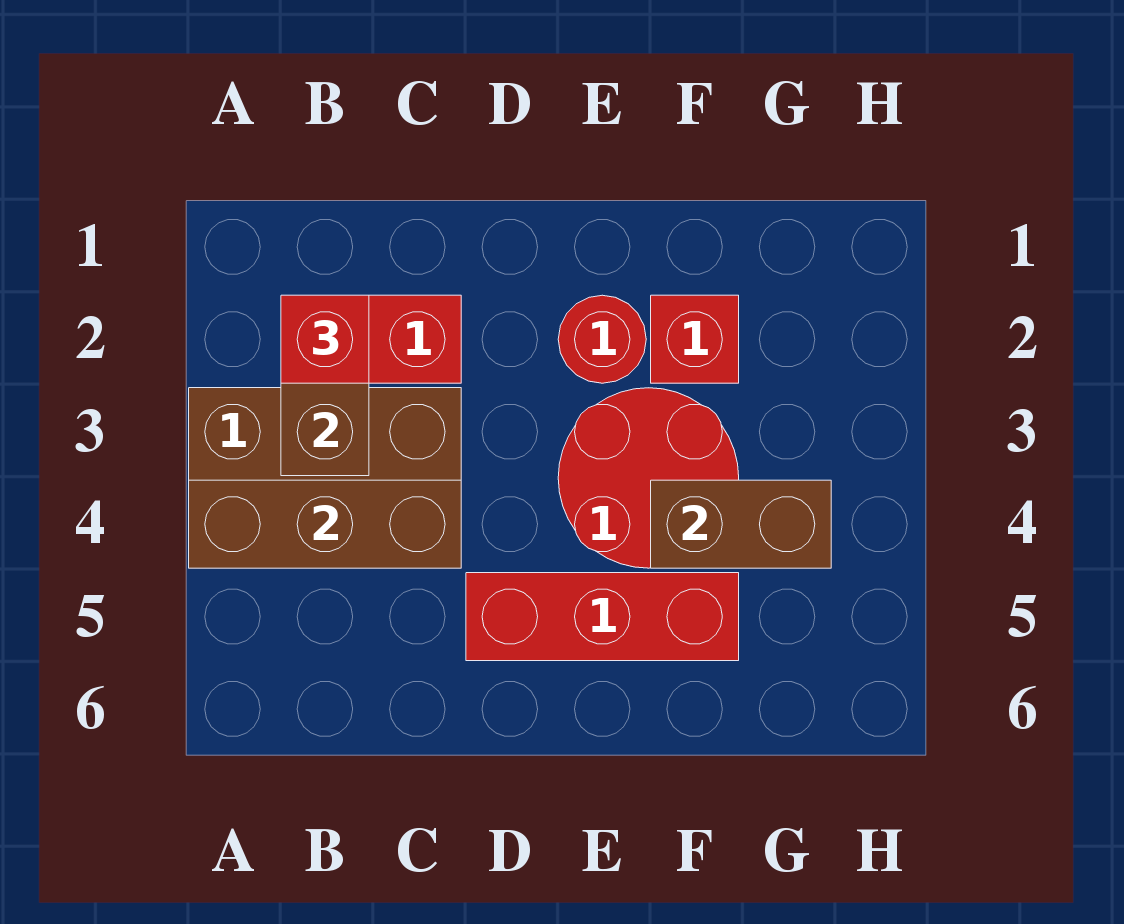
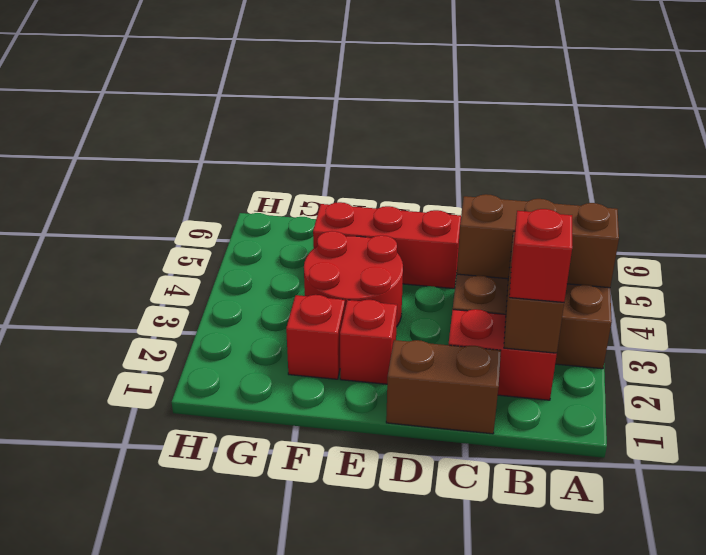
red 1x1 round brick [558,295,646,383] -> red 1x1 brick [340,300,397,384]
brown 1x2 brick [651,480,831,568] -> brown 1x2 brick moved to [386,340,501,434]

